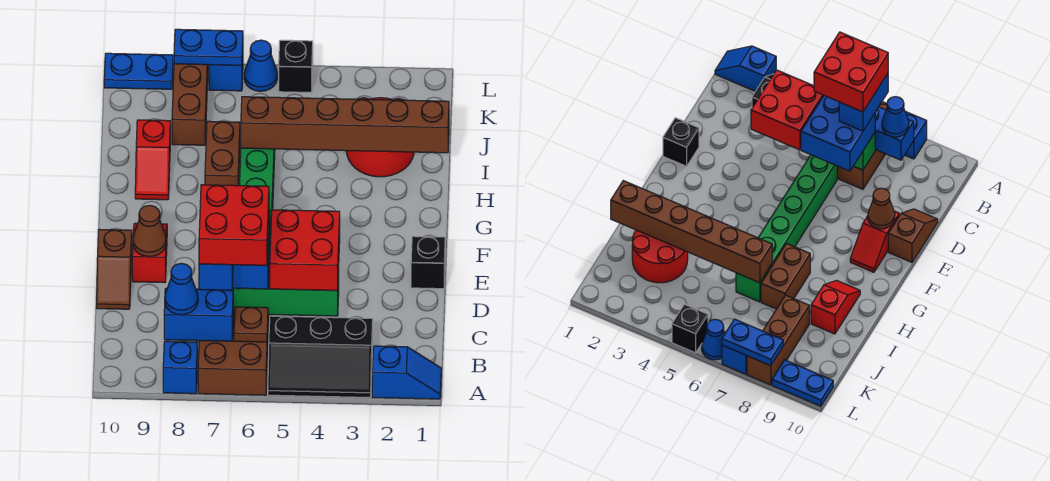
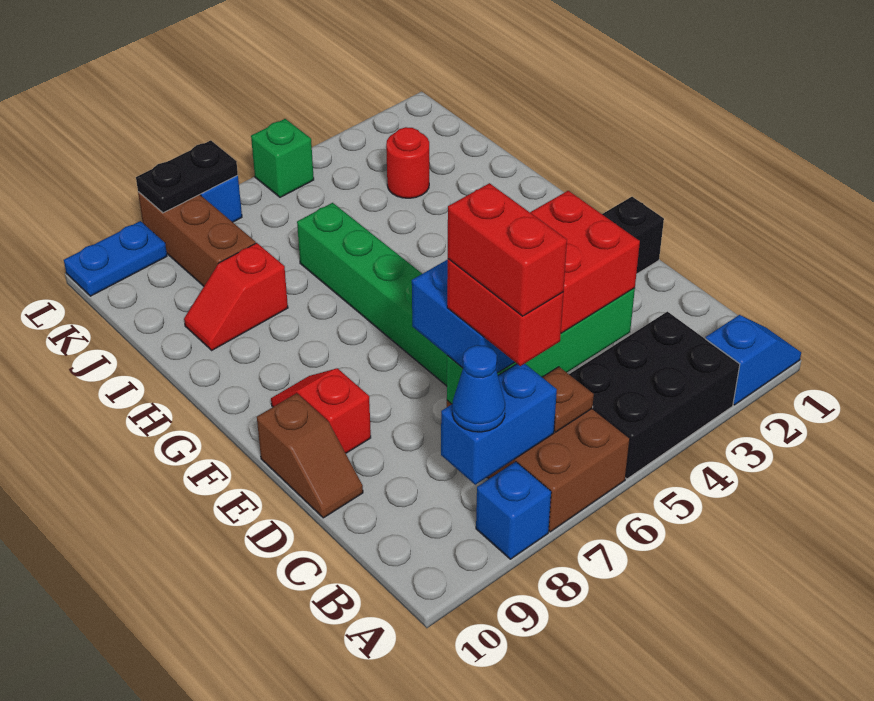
black 2x3 slope [268,316,373,398] -> black 2x3 brick [569,312,740,479]
red 2x2 brick [199,185,269,265] -> red 1x2 brick [448,183,567,316]
blue 1x2 brick [199,264,233,290] -> red 1x2 brick [447,259,563,366]
brown 1x1 cone [133,205,166,257] -> none
brown 1x2 brick [205,121,240,186] -> none
red 1x2 slope [135,120,170,200] -> red 1x2 slope turned to [184,243,288,350]
brown 1x6 brick [241,97,449,153] -> none
red 2x2 round brick [346,98,414,177] -> red 1x1 round brick [386,127,429,198]
black 1x1 brick [279,40,313,92] -> green 1x1 brick [251,119,314,197]
blue 1x1 cone [244,40,277,91] -> none
blue 1x2 plate [174,29,243,65] -> black 1x2 plate [136,140,238,213]

